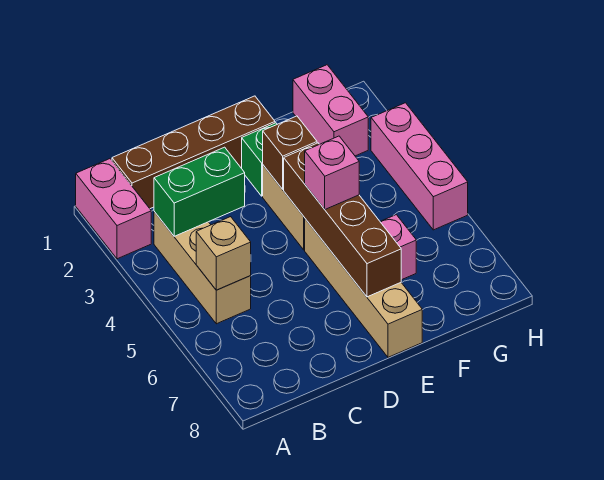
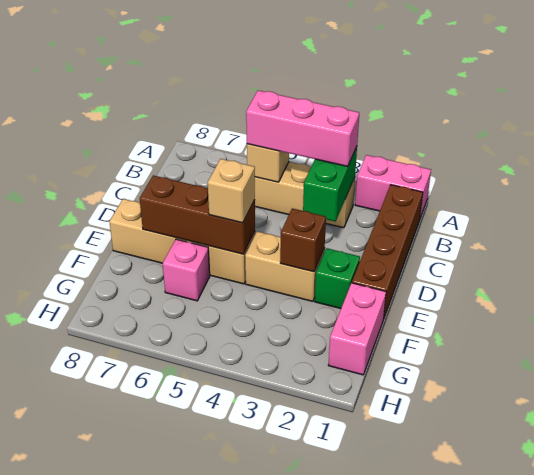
brown 1x4 brick [284,143,401,297] -> brown 1x3 brick [140,175,255,254]
pink 1x1 brick [305,136,359,209] -> tan 1x1 brick [208,159,255,223]
pink 1x2 brick [293,65,368,156] -> pink 1x2 brick turned to [328,283,386,375]
pink 1x3 brick [371,103,468,230] -> pink 1x3 brick moved to [246,90,359,166]

